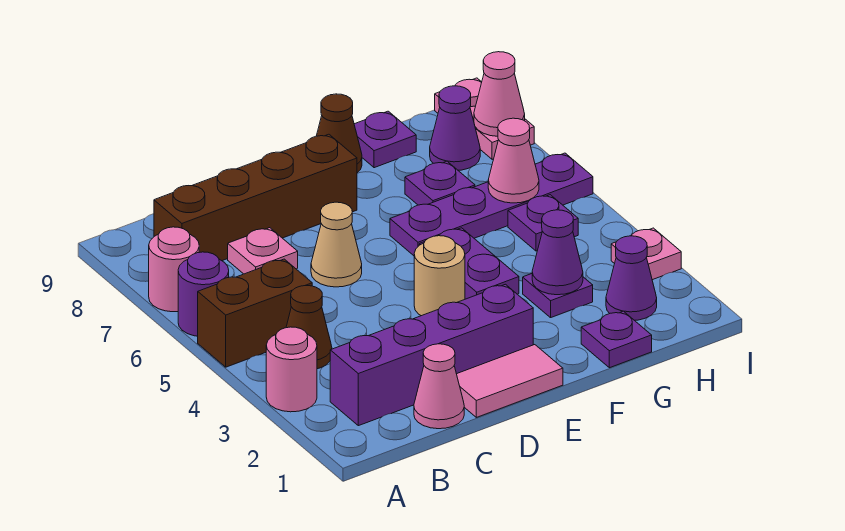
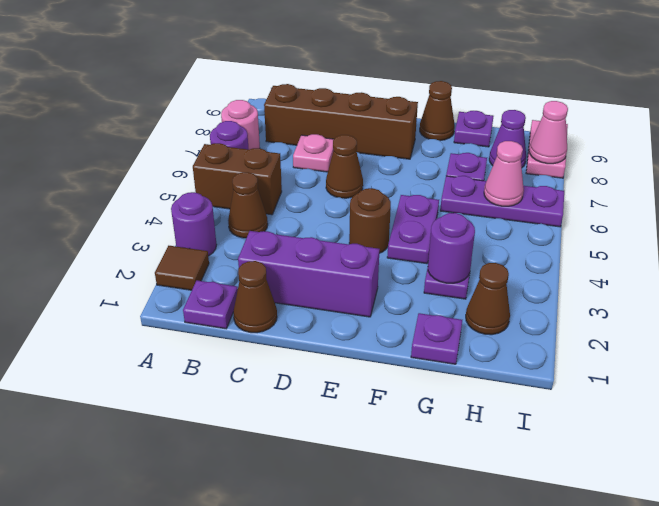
none -> brown 1x1 tile [155,246,209,290]
pink 1x1 round brick [266,327,317,412] -> purple 1x1 round brick [171,192,217,256]
purple 1x4 brick [330,284,533,426] -> purple 1x3 brick [238,231,380,317]
pink 1x1 cone [414,344,464,429] -> brown 1x1 cone [233,261,277,333]
pink 1x2 tile [457,345,563,417] -> none
tan 1x1 cone [311,202,362,287] -> brown 1x1 cone [326,135,363,198]
tan 1x1 round brick [414,236,465,316] -> brown 1x1 round brick [349,188,391,253]
purple 1x4 plate [390,153,593,256] -> purple 1x3 plate [440,176,564,227]
purple 1x1 cone [532,210,583,295] -> purple 1x1 round brick [428,213,475,283]
purple 1x1 cone [606,236,657,320] -> brown 1x1 cone [466,263,510,335]
purple 1x1 plate [508,195,578,251] -> purple 1x1 plate moved to [183,280,238,329]
pink 1x1 plate [611,228,681,280] -> none

